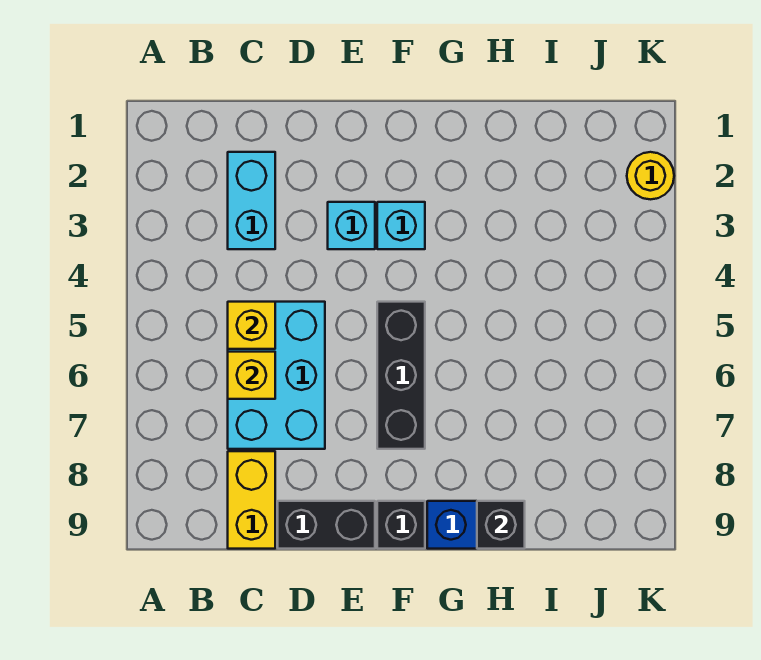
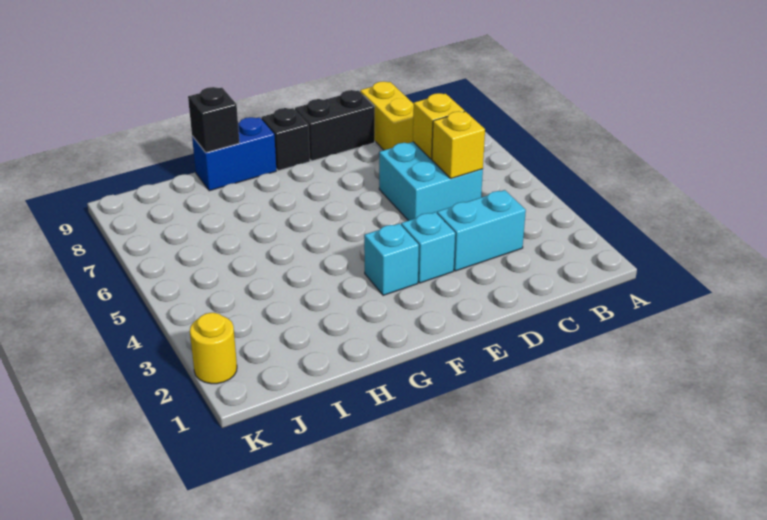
cyan 1x2 brick [228,152,275,249] -> cyan 1x2 brick turned to [437,190,526,271]
cyan 2x3 brick [228,302,325,449] -> cyan 2x2 brick [379,142,483,221]
black 1x3 brick [377,302,425,449] -> none

